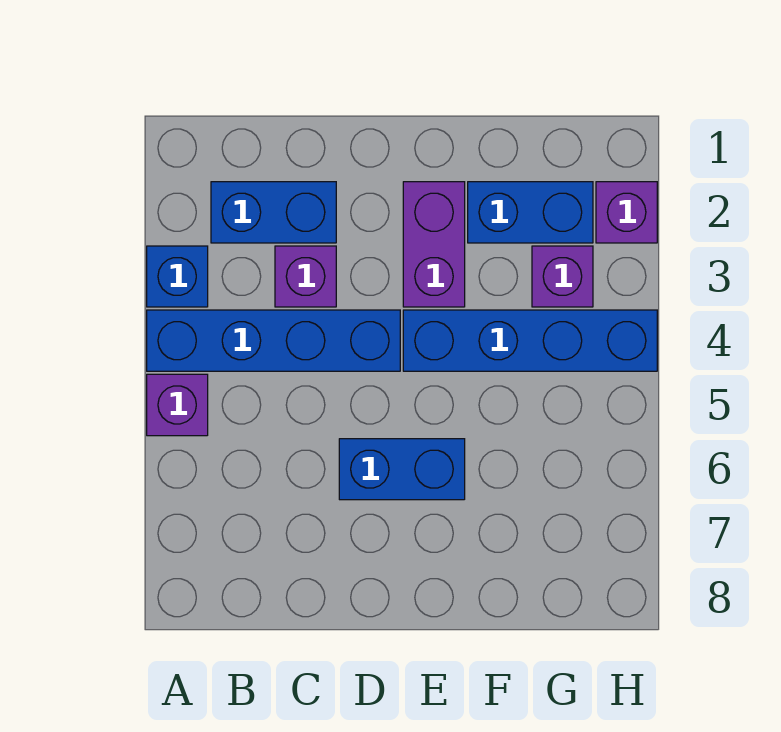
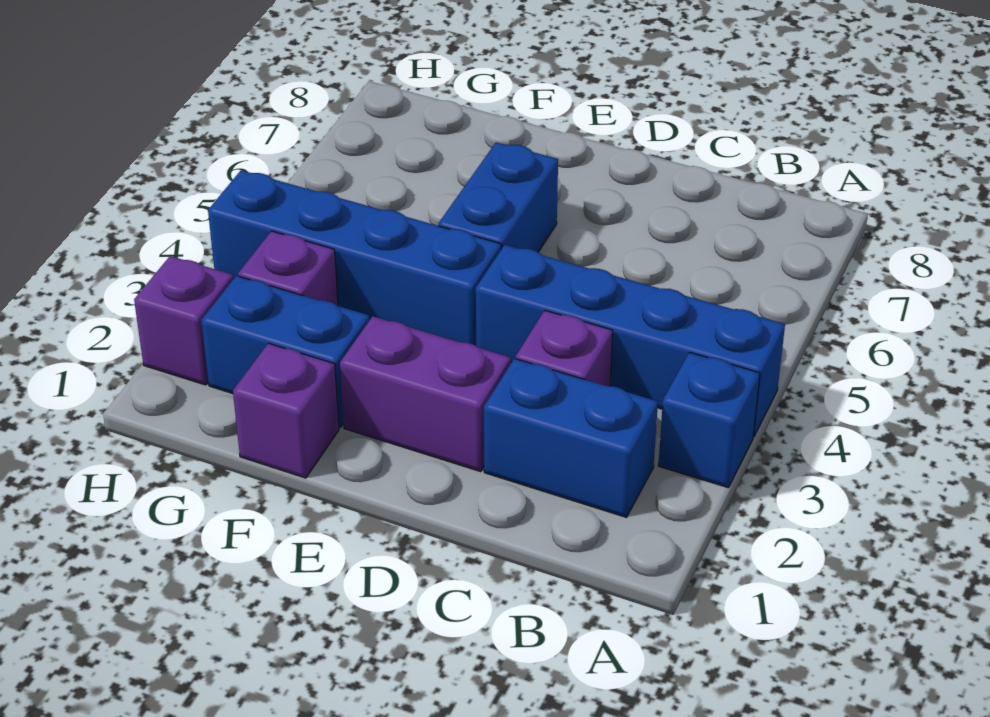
purple 1x1 brick [147,374,208,436] -> purple 1x1 brick moved to [233,343,339,478]
blue 1x2 brick [339,439,465,500] -> blue 1x2 brick turned to [438,142,558,252]
purple 1x2 brick [403,182,465,307] -> purple 1x2 brick turned to [340,316,511,472]

